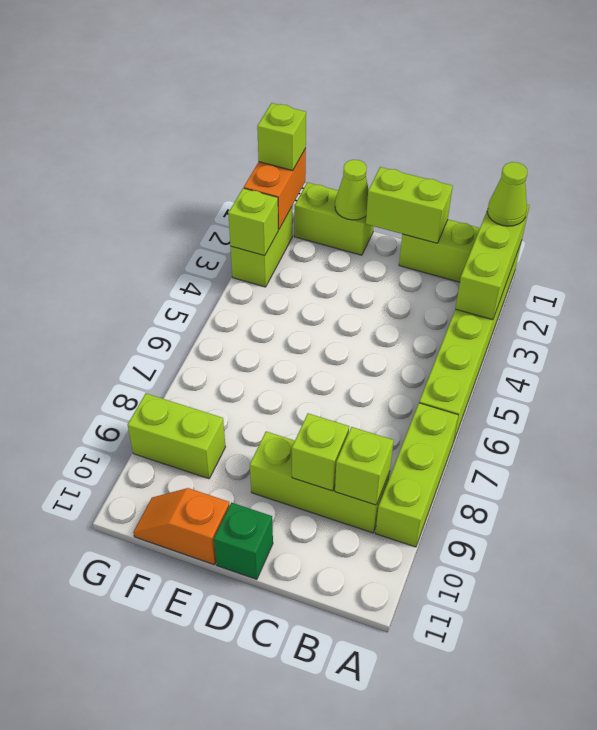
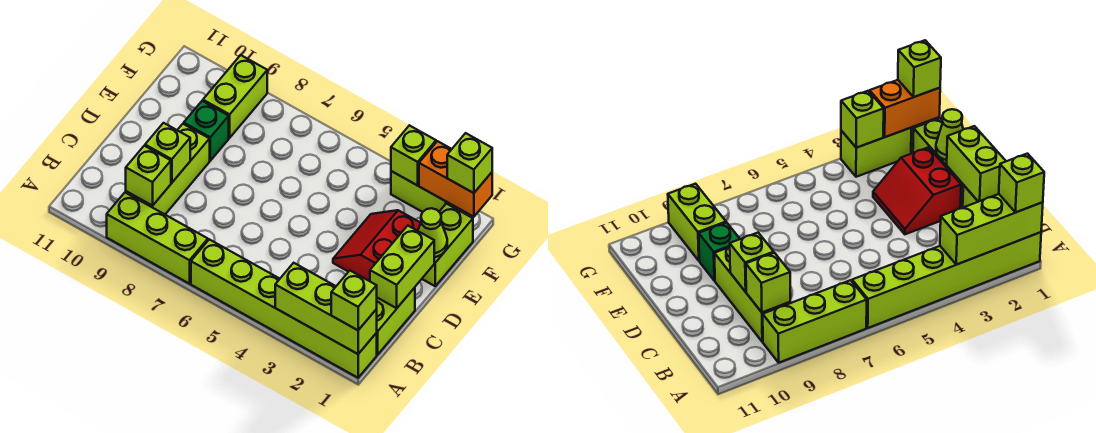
lime 1x1 cone [487,162,527,226] -> lime 1x1 brick [331,271,377,330]
none -> red 2x2 slope [333,210,421,281]
green 1x1 brick [214,503,273,579] -> green 1x1 brick moved to [184,101,229,161]
orange 1x2 slope [133,488,230,565] -> none

